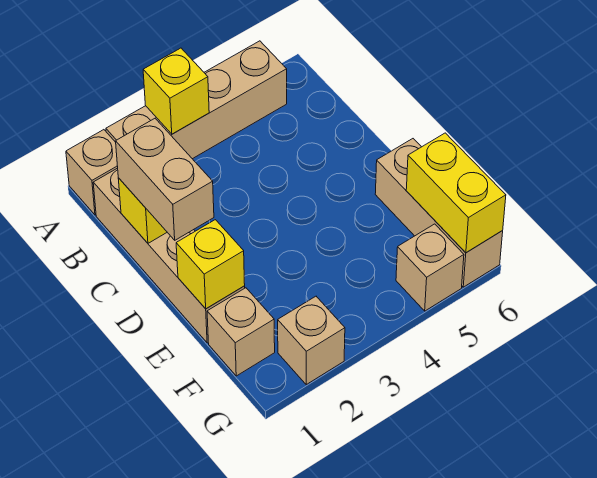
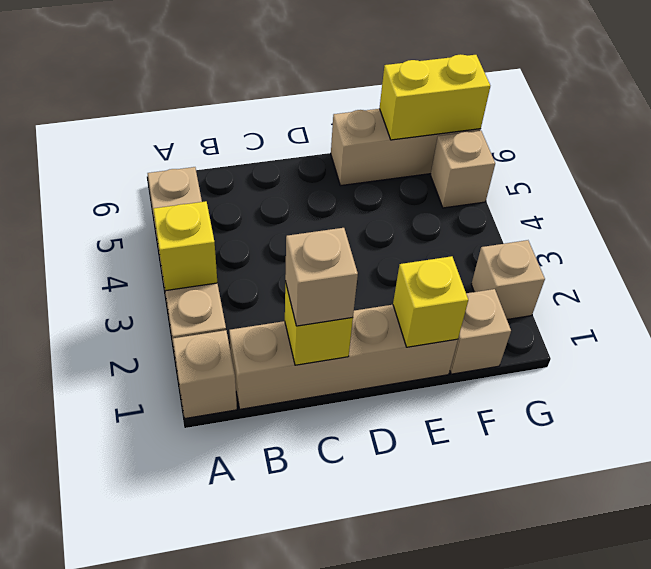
tan 1x2 brick [116,119,214,240] -> tan 1x1 brick [285,228,358,326]

